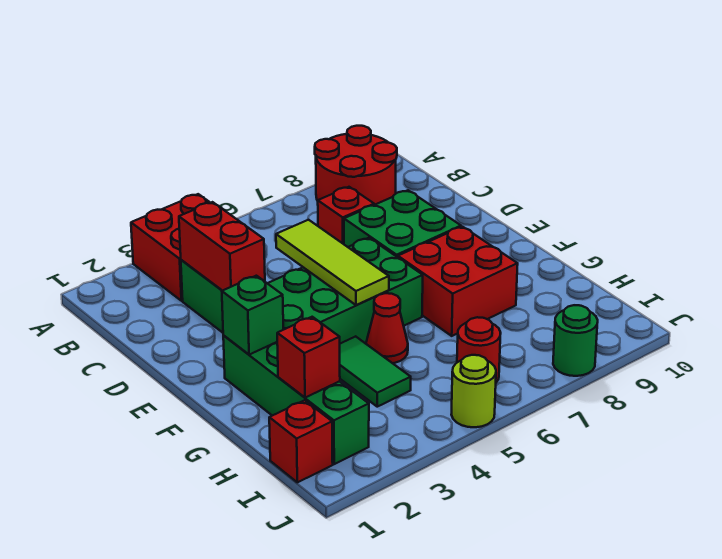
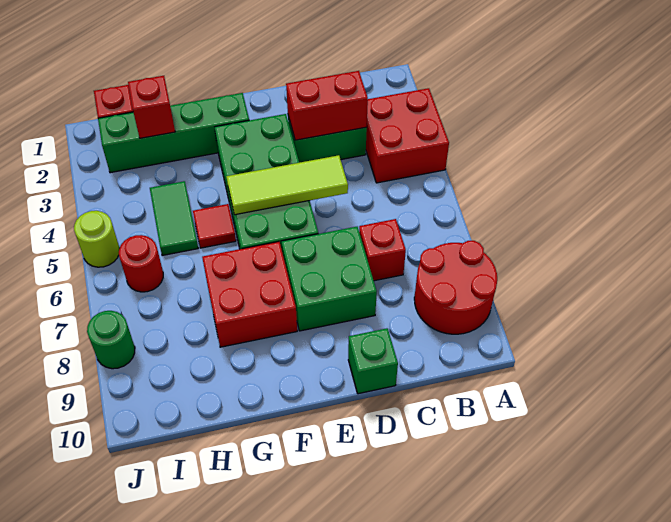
green 1x1 brick [222,276,283,355] -> green 1x1 brick moved to [348,328,398,394]
green 1x2 tile [340,336,411,407] -> green 1x2 tile turned to [150,181,198,256]
red 1x1 cone [366,293,408,363] -> red 1x1 tile [193,204,236,248]

